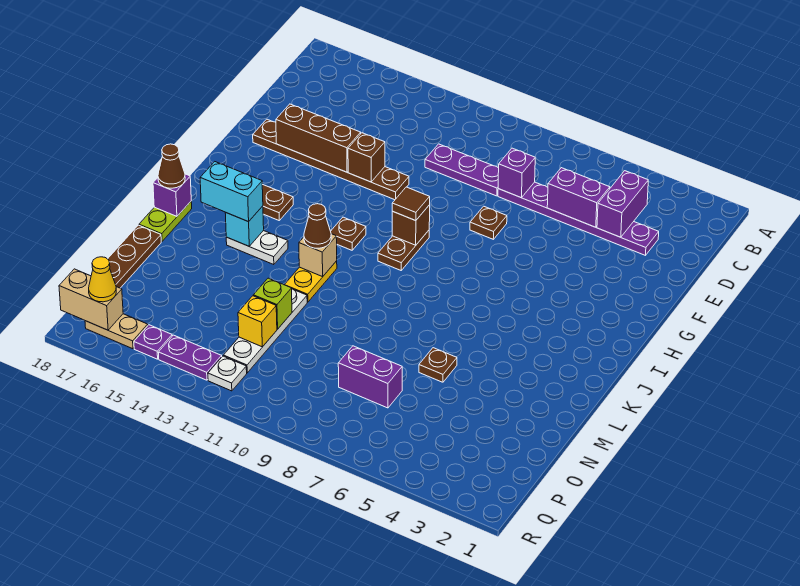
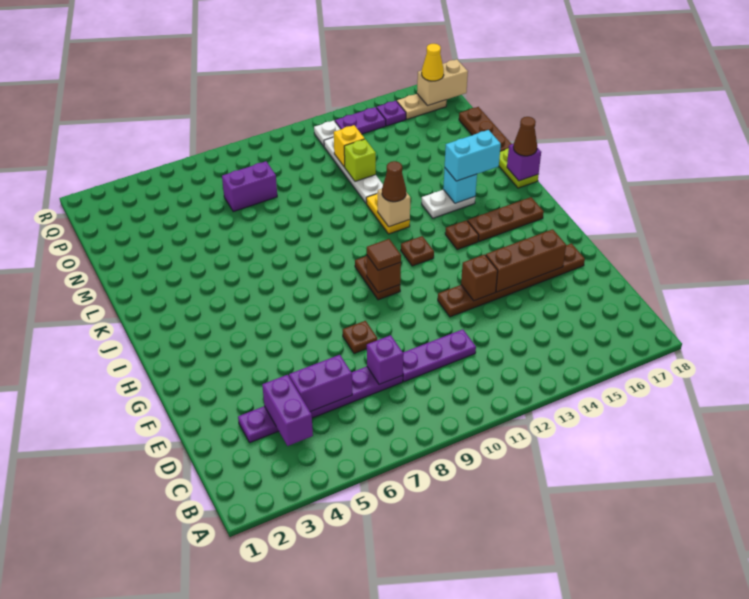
brown 1x1 plate [419,348,457,382] -> brown 1x1 plate moved to [445,220,479,250]

